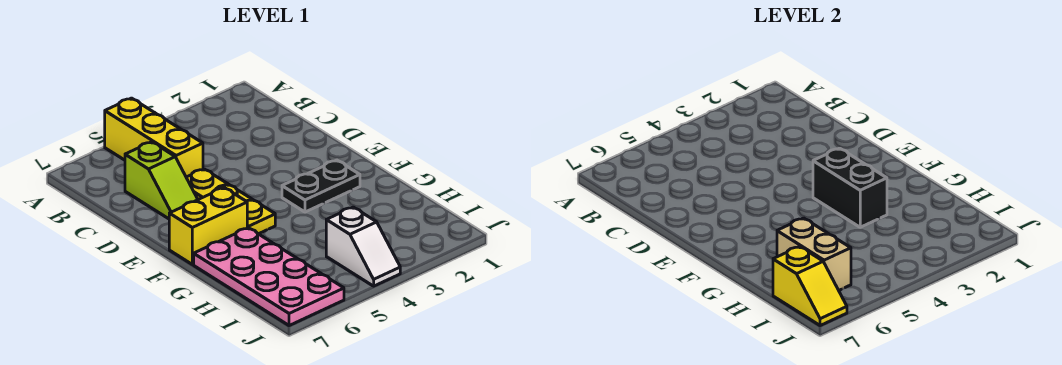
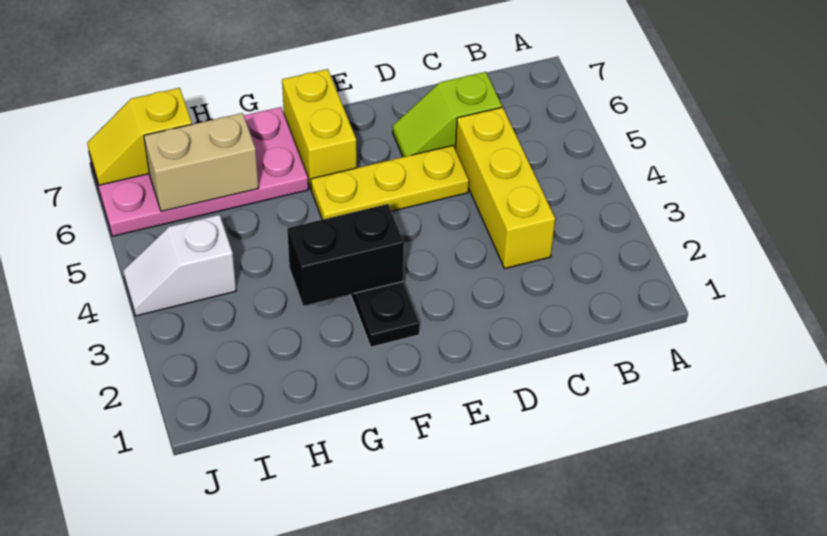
yellow 1x3 brick [105,98,203,177] -> yellow 1x3 brick turned to [455,107,555,269]

